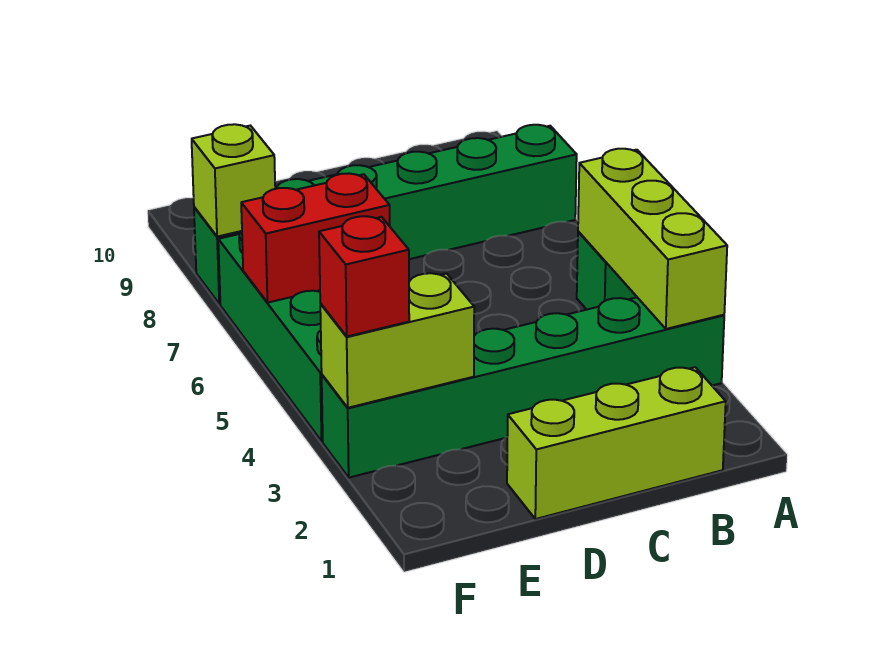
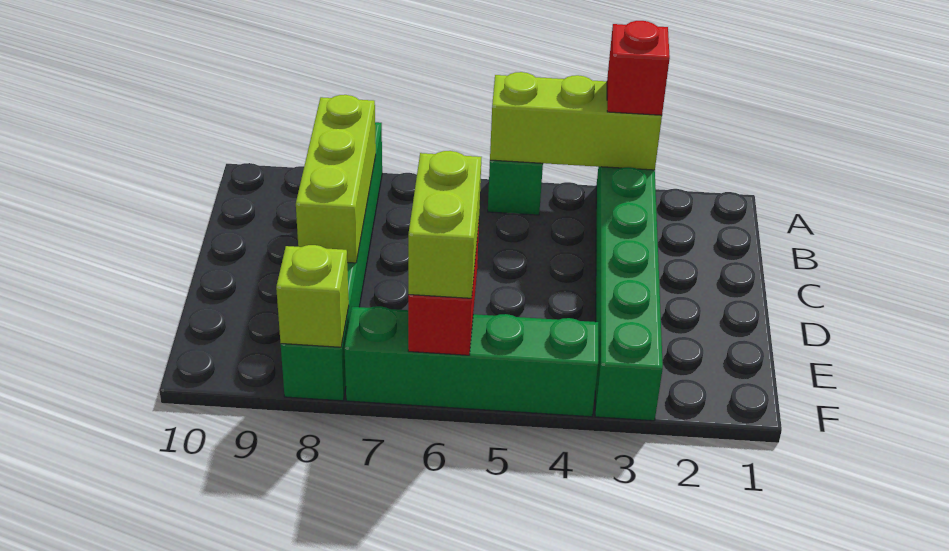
lime 1x3 brick [507,367,726,519] -> lime 1x3 brick moved to [296,95,376,263]
lime 1x2 brick [320,273,474,408] -> lime 1x2 brick moved to [408,151,481,298]
red 1x1 brick [319,216,409,336] -> red 1x1 brick moved to [607,21,670,115]

